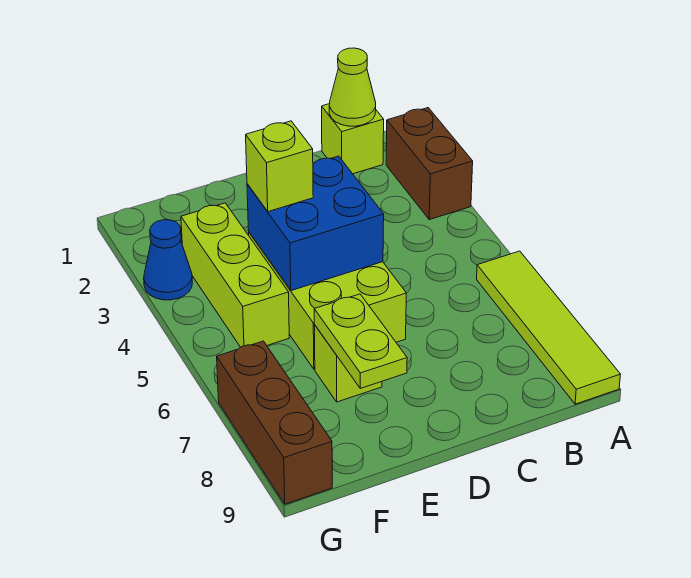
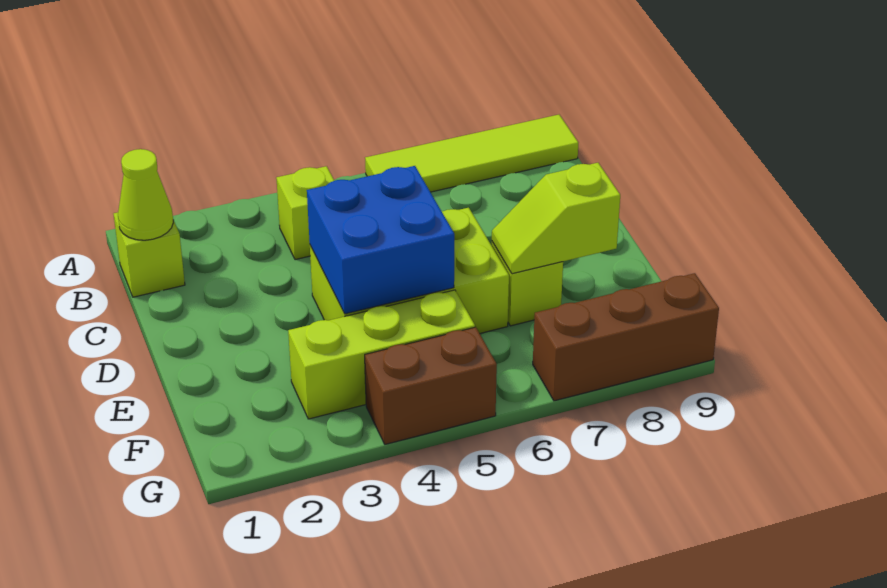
brown 1x2 brick [386,108,473,220] -> brown 1x2 brick moved to [365,327,497,444]
lime 1x1 brick [246,121,313,212] -> lime 1x1 brick moved to [276,166,334,260]
lime 1x2 plate [314,294,407,388] -> lime 1x2 slope [492,163,620,274]
blue 1x1 cone [144,220,192,300] -> none

